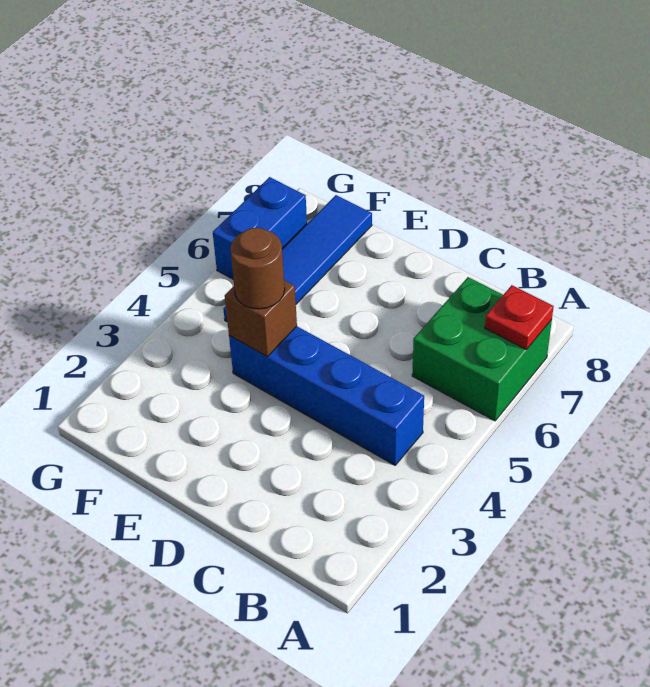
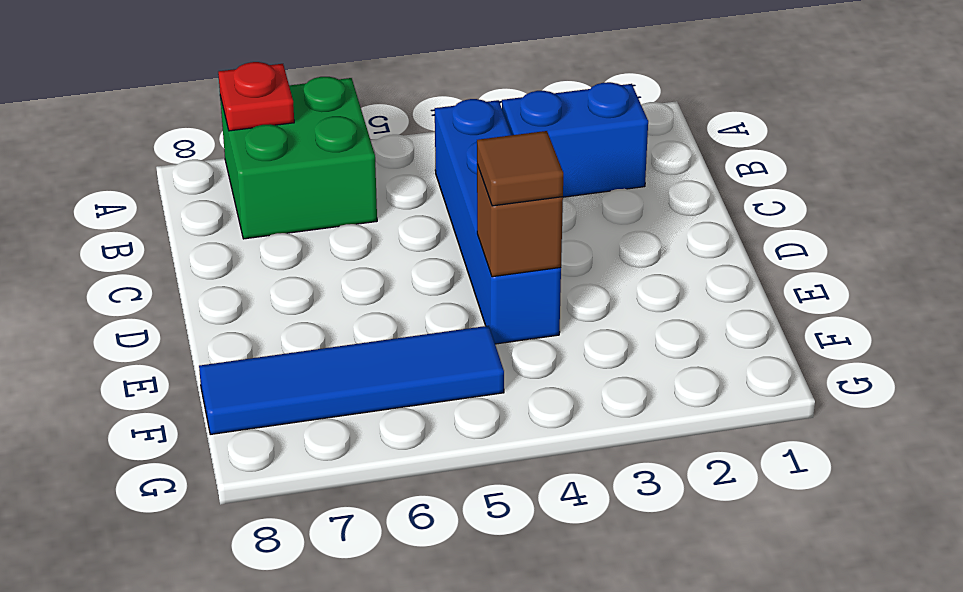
brown 1x1 round brick [230,228,285,309] -> brown 1x1 tile [477,131,563,206]
blue 1x2 brick [213,177,307,280] -> blue 1x2 brick moved to [502,82,648,197]

